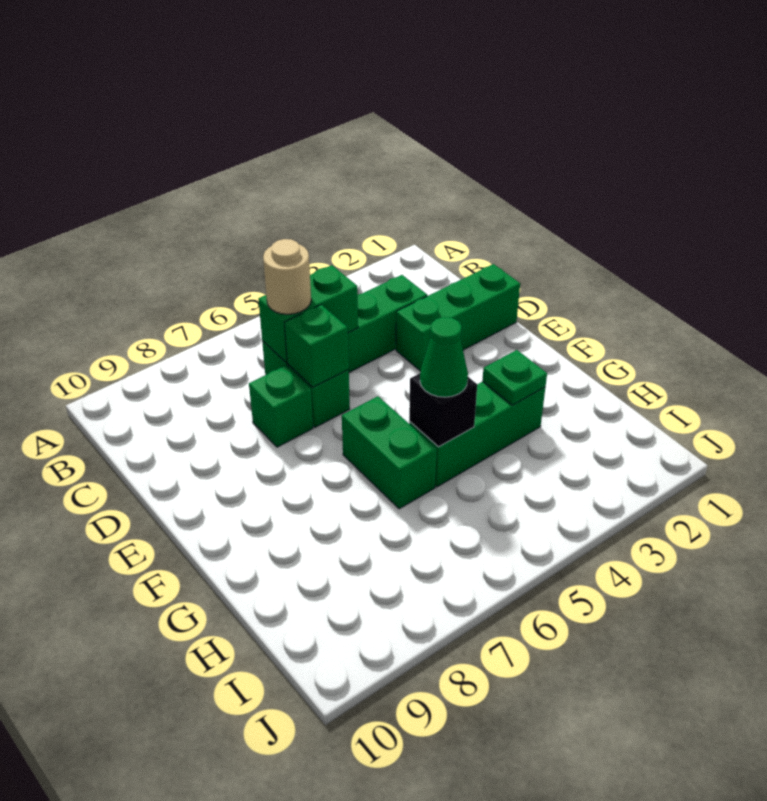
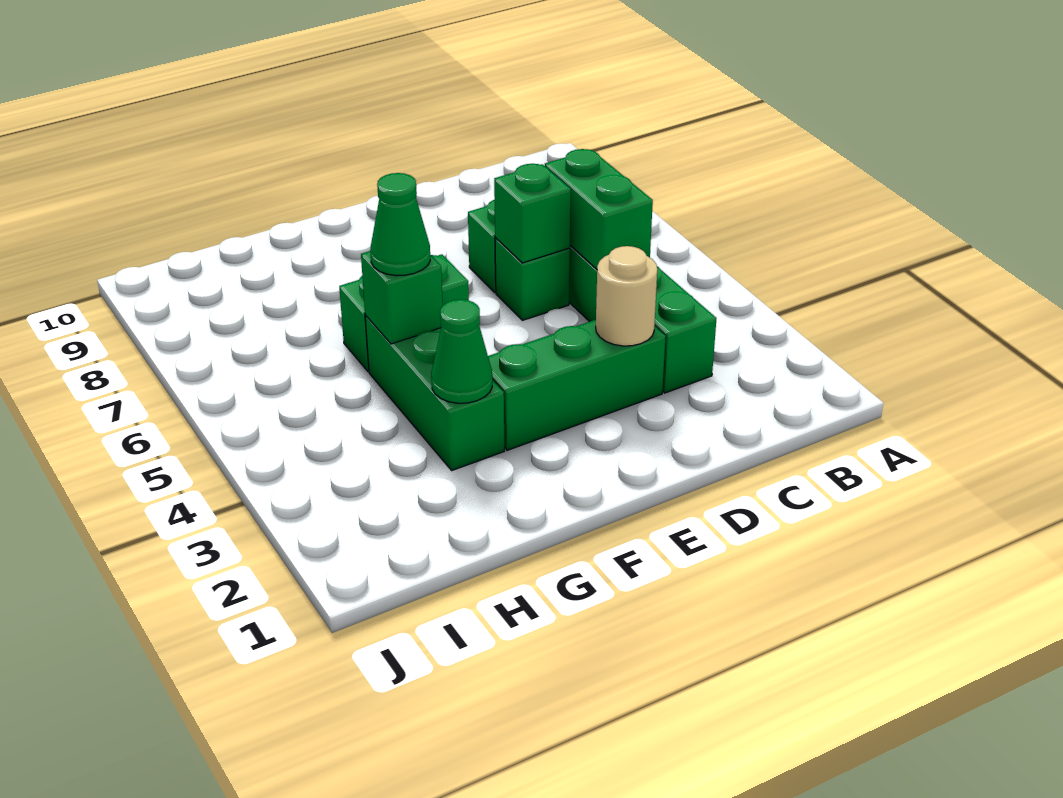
tan 1x1 round brick [263,239,311,314] -> tan 1x1 round brick moved to [596,246,657,346]
green 1x3 brick [396,264,520,371] -> green 1x3 brick turned to [488,320,666,450]
green 1x1 plate [482,350,547,405] -> green 1x1 cone [431,299,492,403]
black 1x1 brick [409,373,477,447] -> green 1x1 brick [361,251,443,344]

